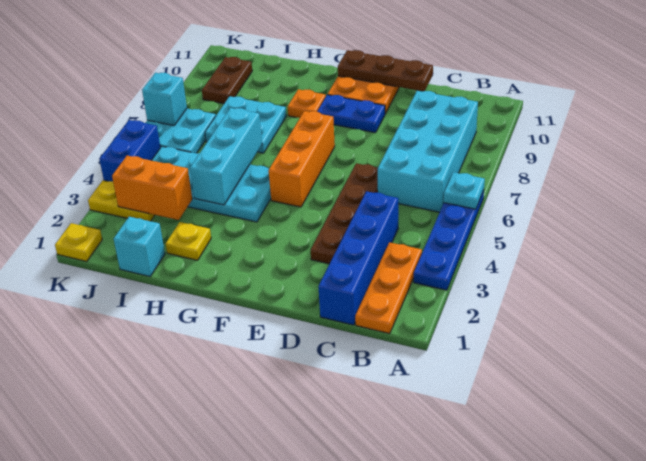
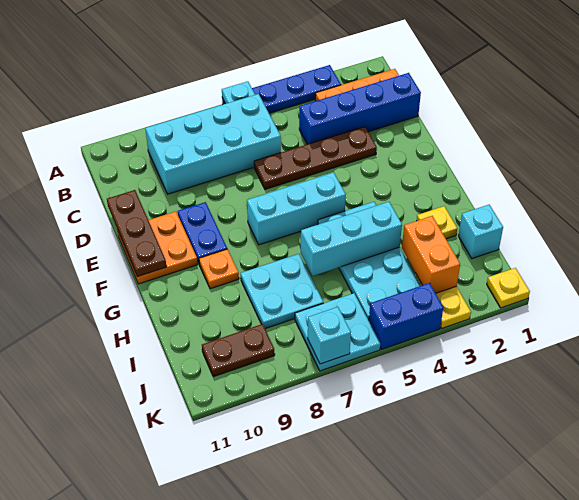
orange 1x3 brick [269,111,335,207] -> cyan 1x3 brick [247,172,346,245]

